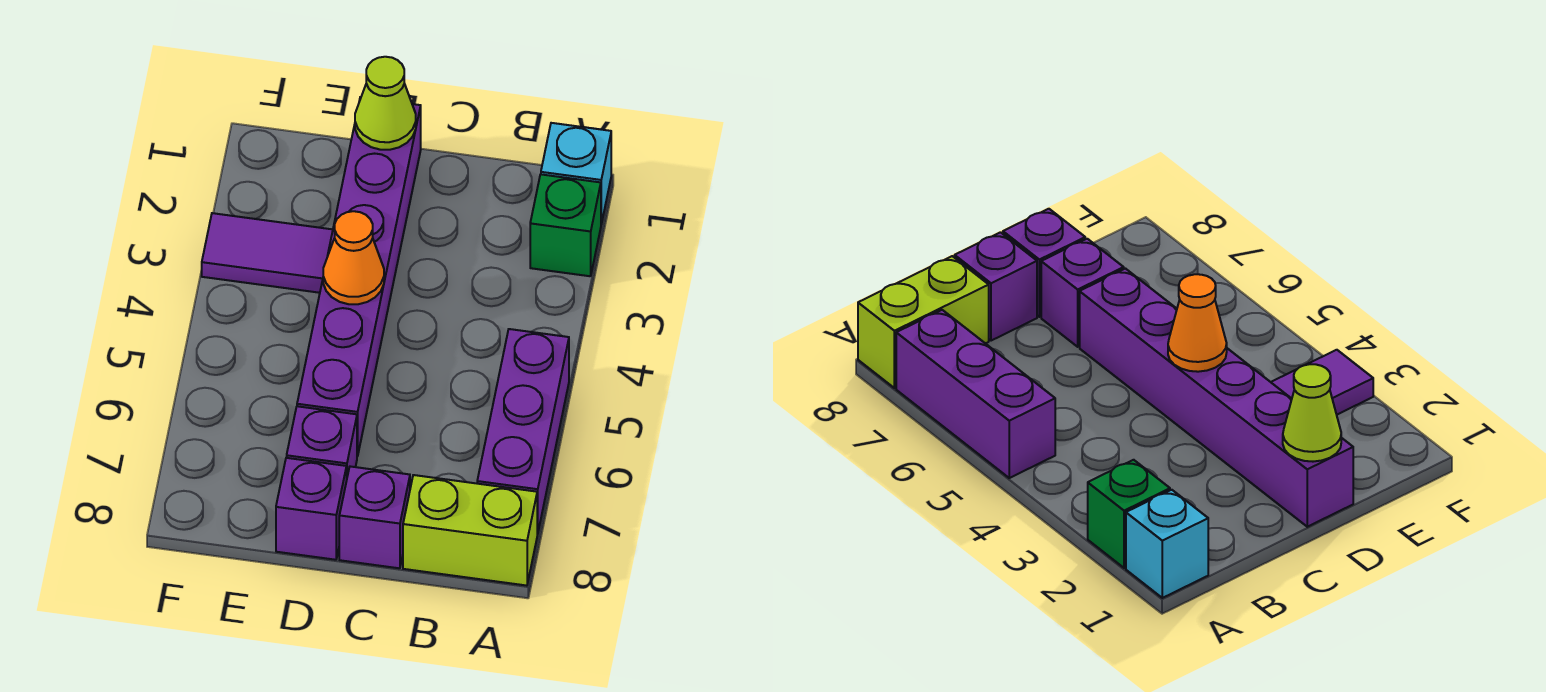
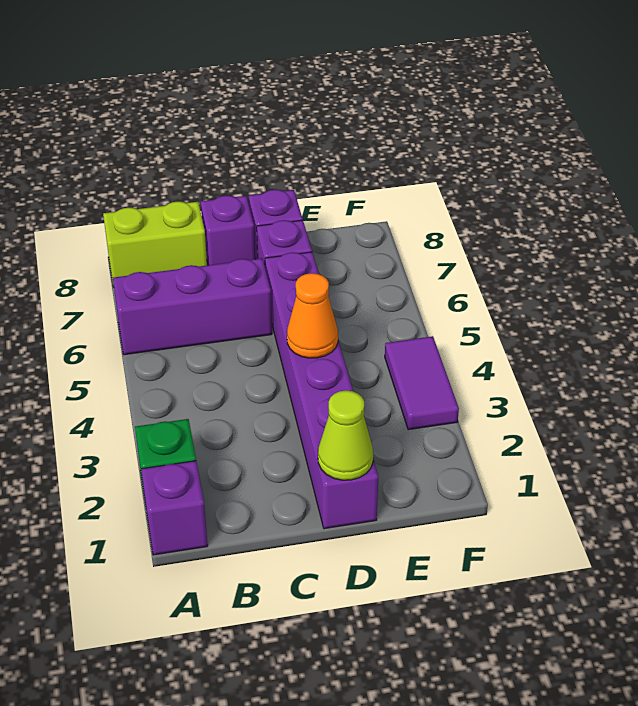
cyan 1x1 brick [541,123,611,224] -> purple 1x1 brick [141,461,208,555]
purple 1x3 brick [477,329,569,534] -> purple 1x3 brick turned to [113,258,272,355]
purple 1x2 tile [202,213,333,293] -> purple 1x2 tile turned to [385,336,459,430]

